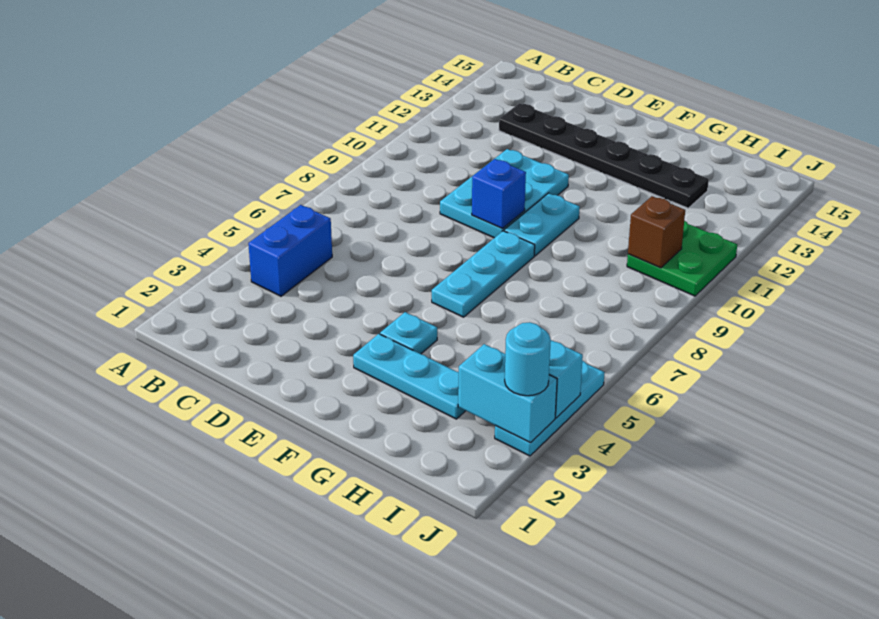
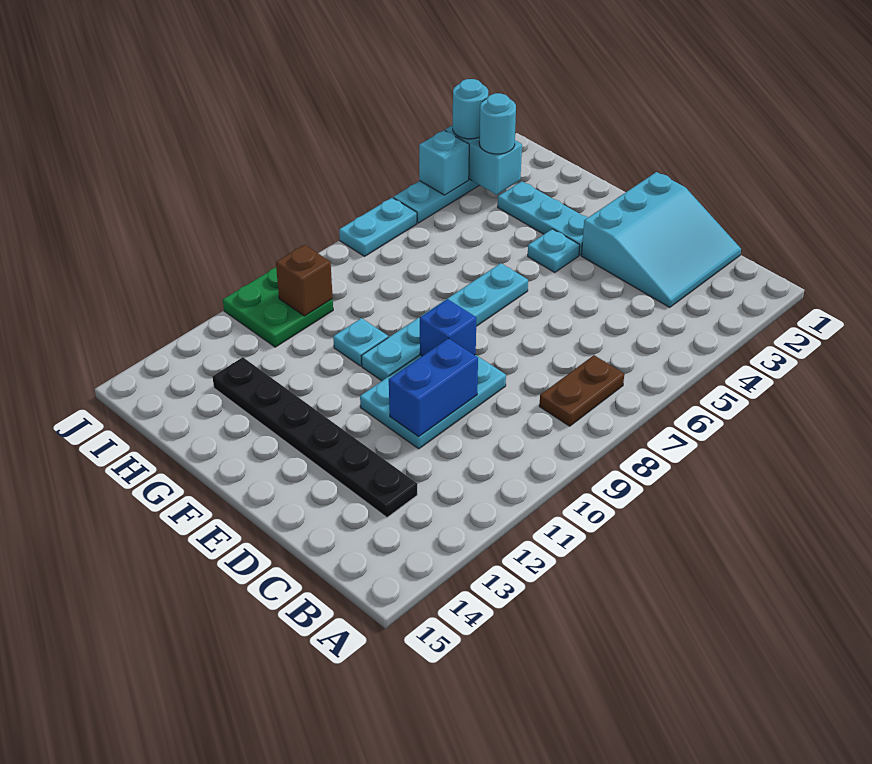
blue 1x2 brick [248,205,332,296] -> blue 1x2 brick moved to [389,338,478,437]
none -> brown 1x2 plate [539,355,624,426]
none -> cyan 3x3 slope [581,172,741,307]
none -> cyan 1x1 plate [333,318,388,366]
none -> cyan 1x1 round brick [479,93,516,154]
none -> cyan 1x2 plate [339,198,417,256]

